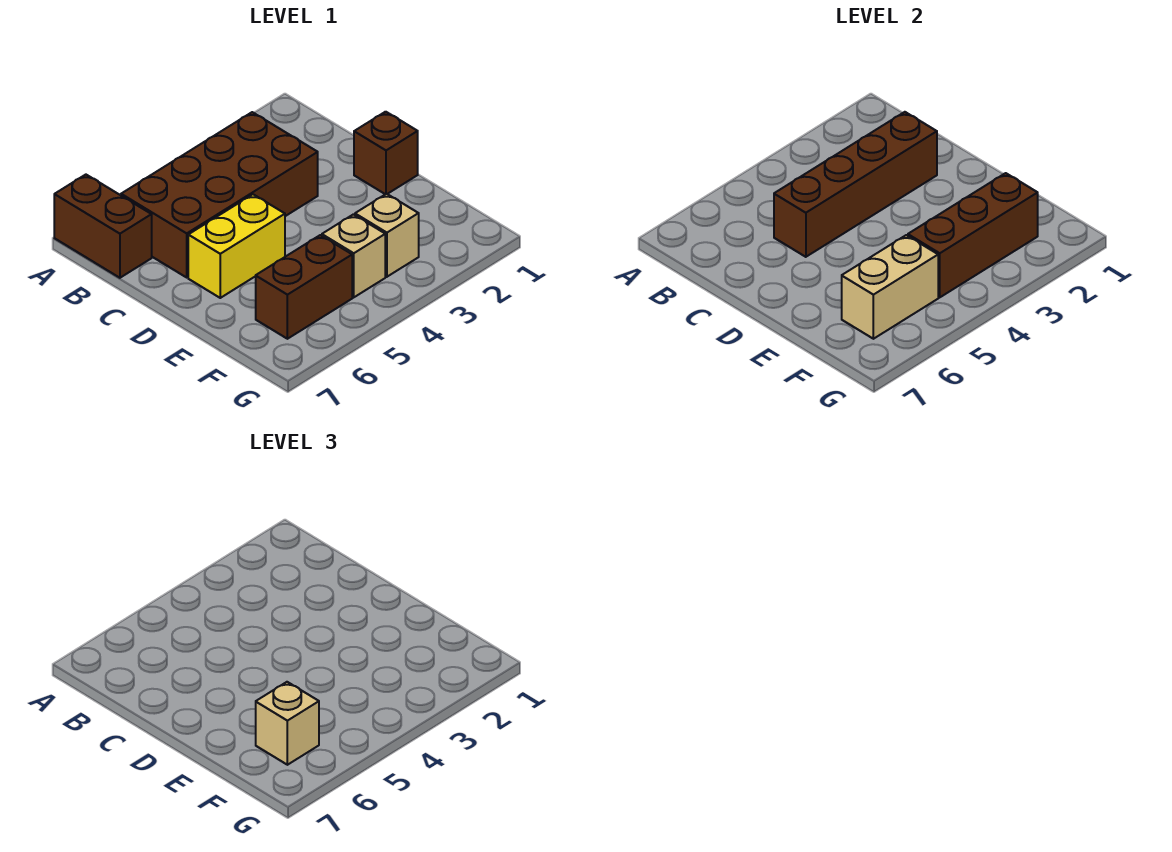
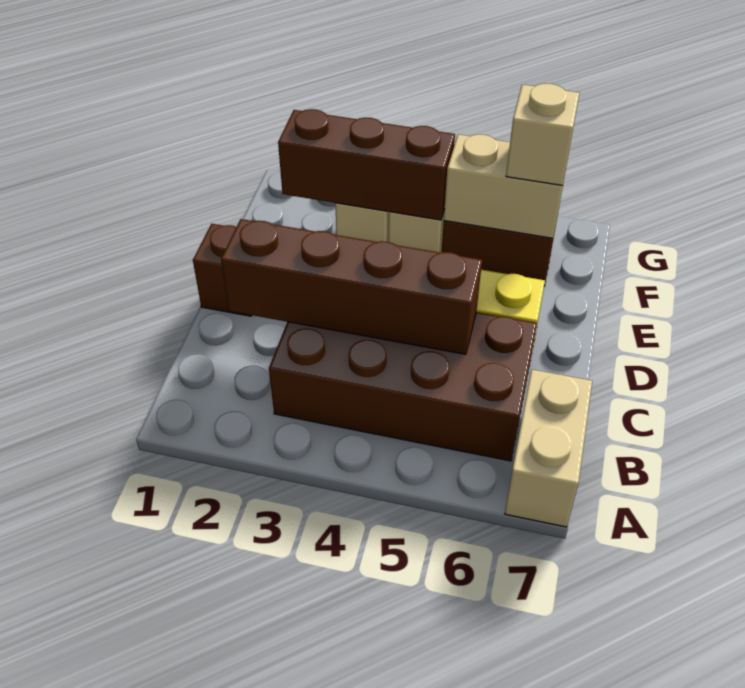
brown 1x2 brick [54,175,152,278] -> tan 1x2 brick [505,370,592,527]

